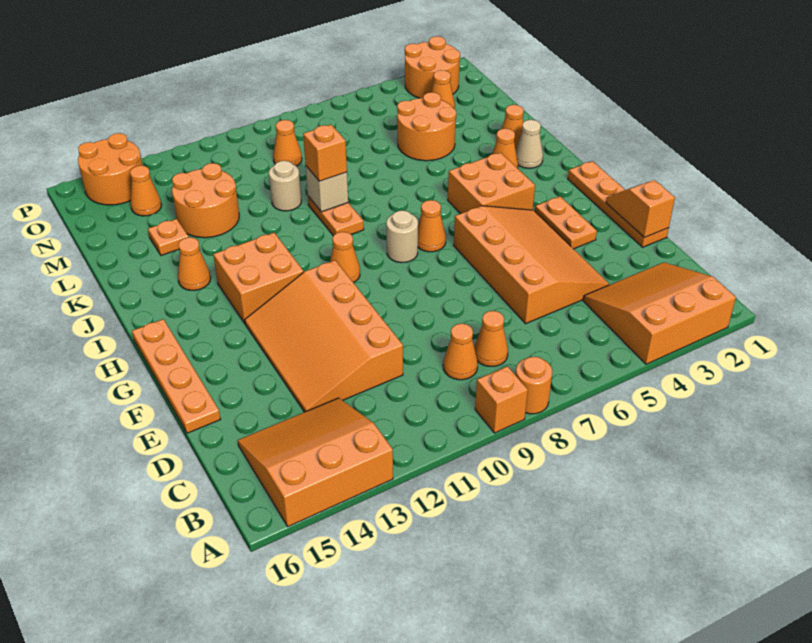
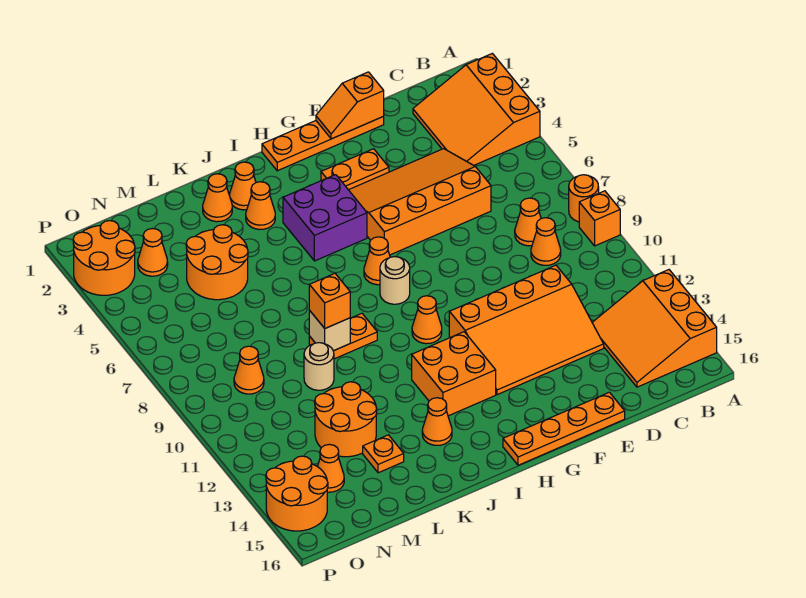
orange 2x2 brick [448,152,535,214] -> purple 2x2 brick [283,175,367,261]
tan 1x1 cone [516,120,543,168] -> orange 1x1 cone [230,162,256,210]

